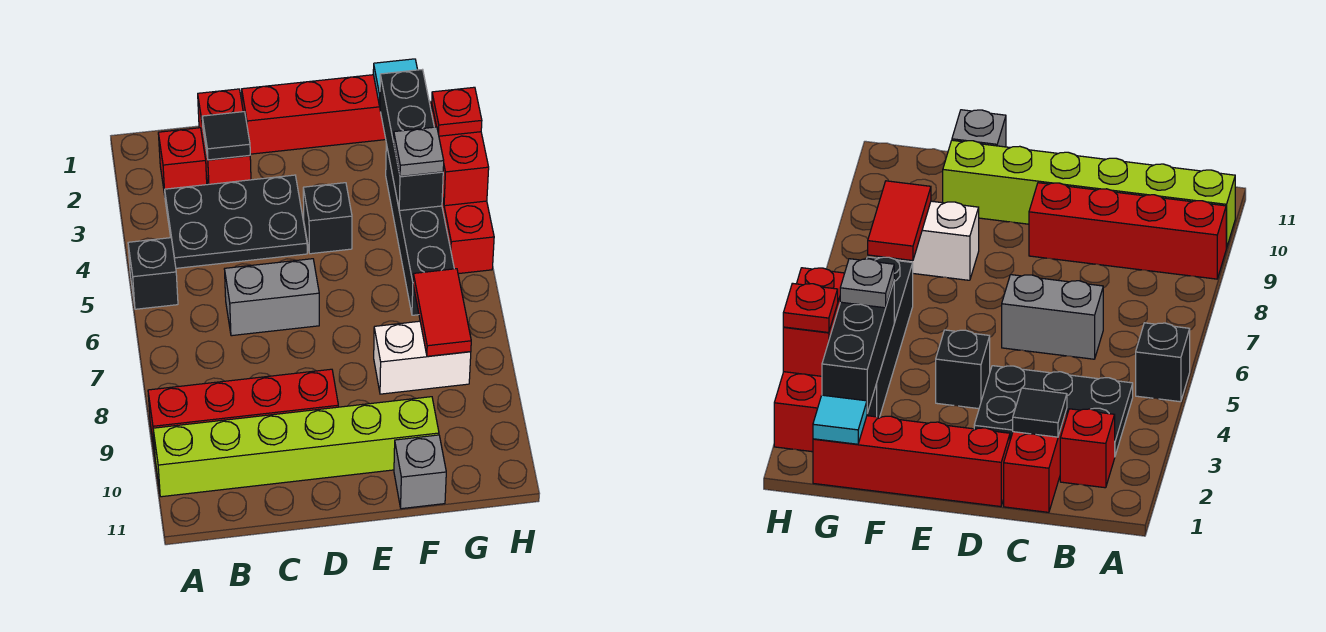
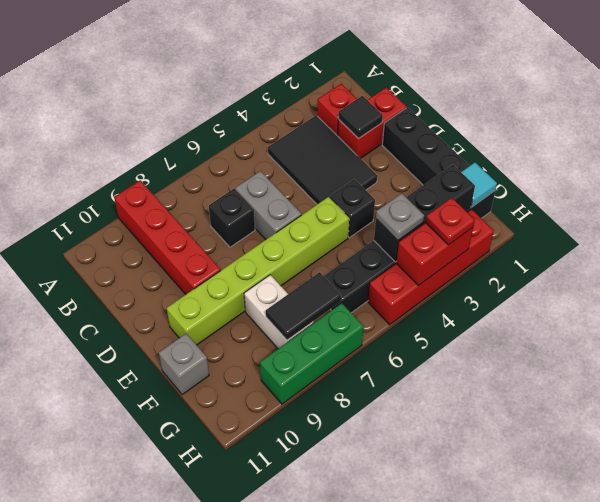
black 1x1 brick [128,238,178,309] -> black 1x1 brick moved to [209,189,255,247]
lime 1x6 brick [153,397,439,497] -> lime 1x6 brick turned to [167,197,349,345]
black 2x3 plate [165,175,307,268] -> black 2x3 tile [268,115,377,204]
red 1x4 brick [242,75,386,154] -> black 1x4 brick [382,108,495,218]
red 1x2 tile [413,269,471,356] -> black 1x2 tile [266,272,341,340]
none -> green 1x3 brick [260,303,364,404]

